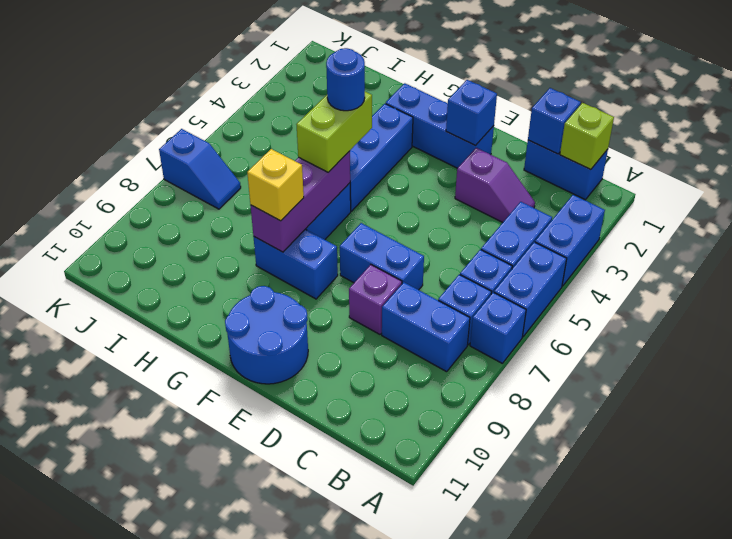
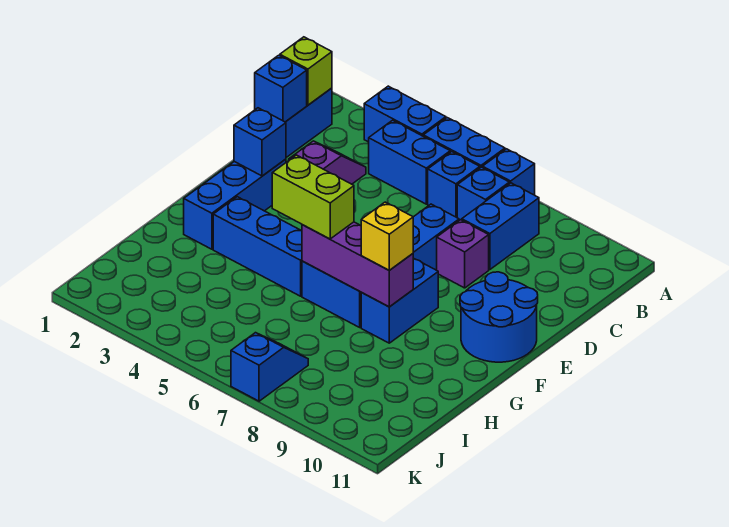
blue 1x1 round brick [326,48,365,111] -> none

